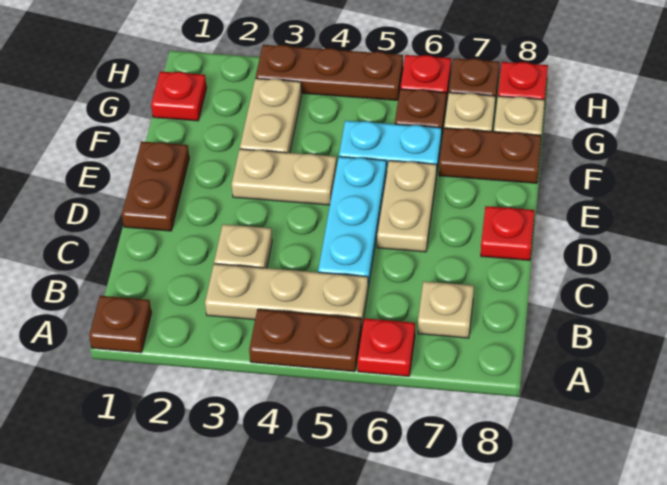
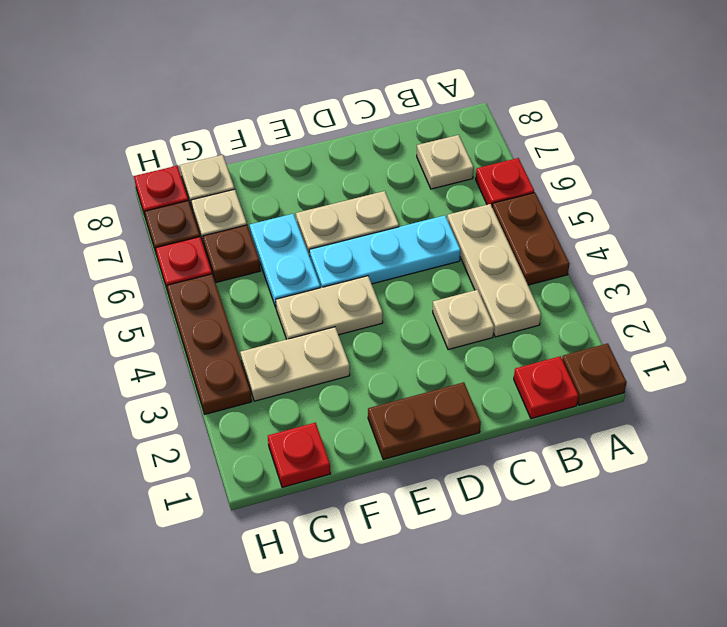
red 1x1 plate [481,206,535,260] -> red 1x1 plate moved to [514,356,578,419]
tan 1x2 plate [232,149,337,205] -> tan 1x2 plate turned to [276,276,383,339]
brown 1x2 plate [439,128,541,183] -> none

